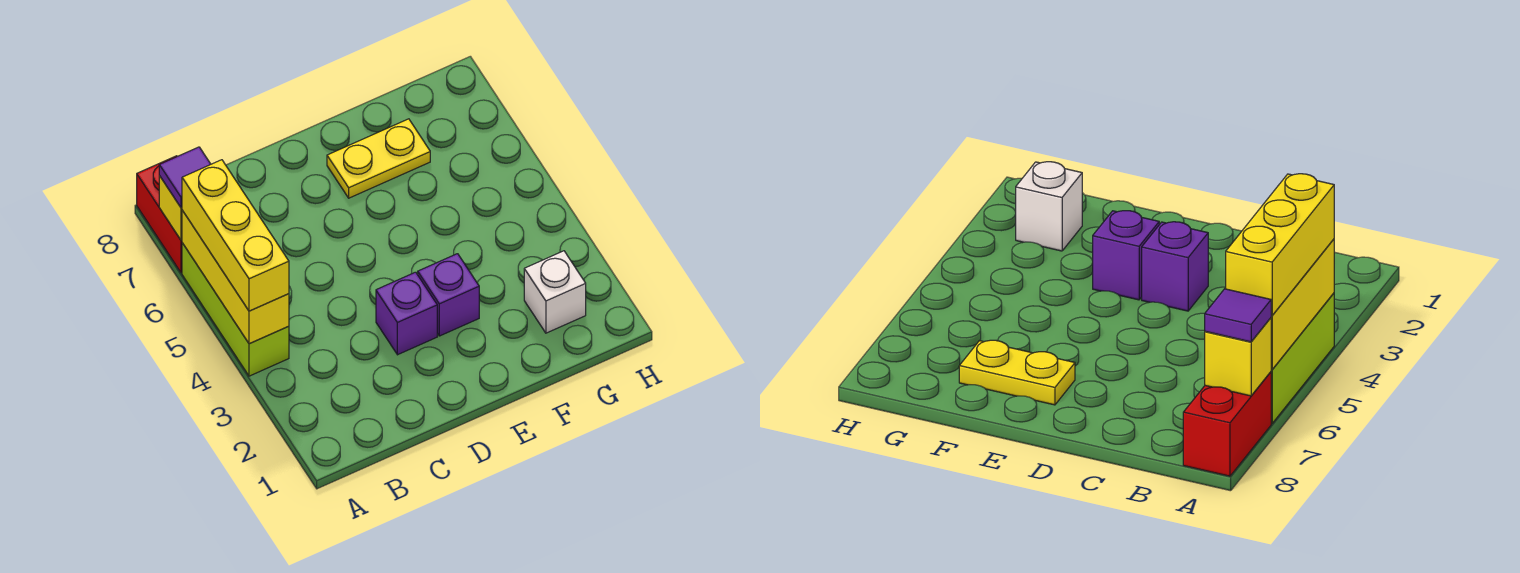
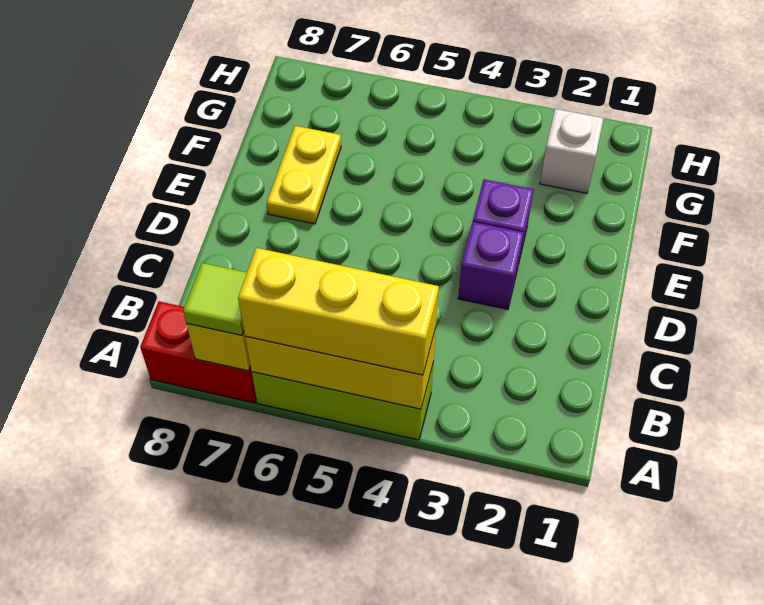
purple 1x1 tile [159,147,211,208] -> lime 1x1 tile [183,263,247,336]

